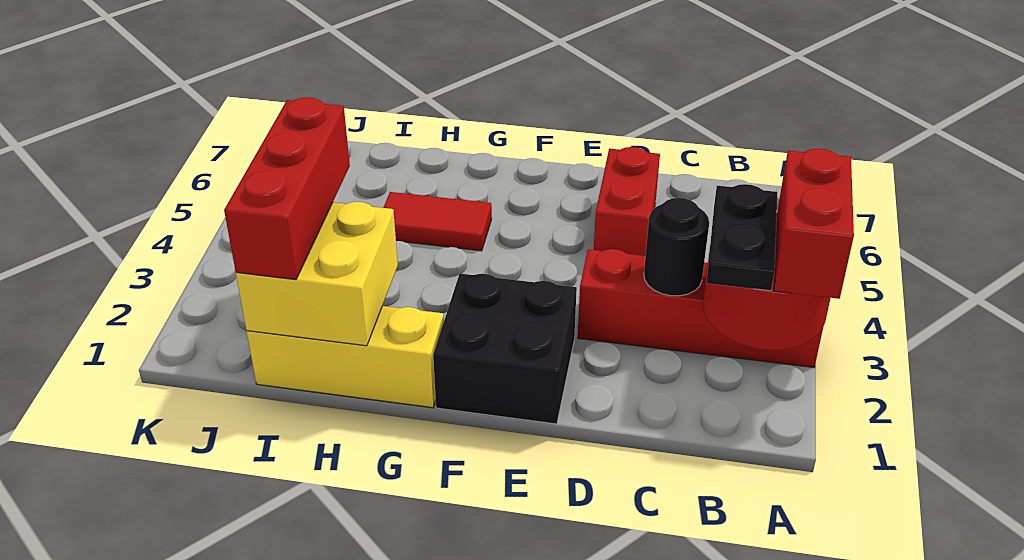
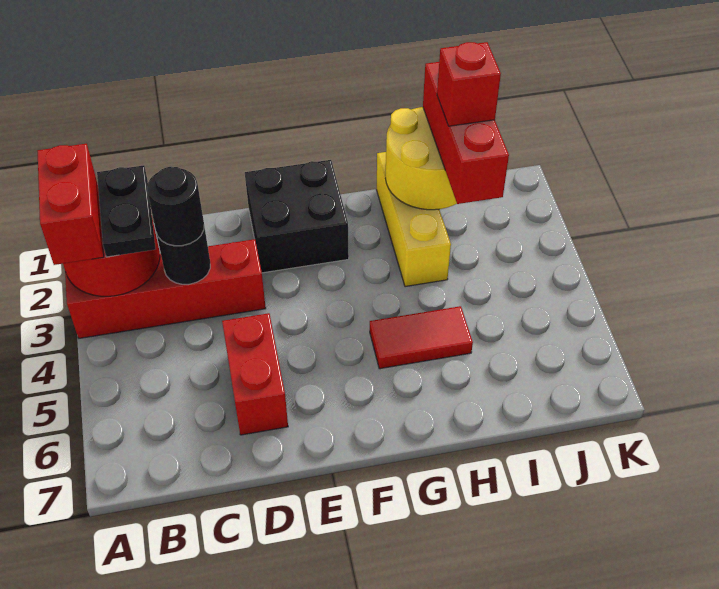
none -> black 1x1 round brick [147,167,204,246]
yellow 1x3 brick [247,306,444,408] -> yellow 1x3 brick turned to [377,152,451,287]
yellow 2x2 brick [236,202,398,346] -> yellow 2x2 round brick [385,107,457,210]
none -> red 1x1 brick [437,42,501,126]

